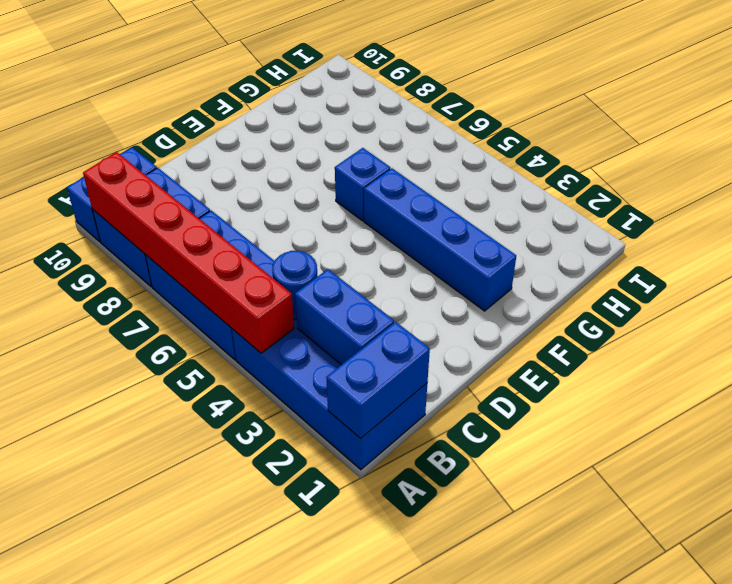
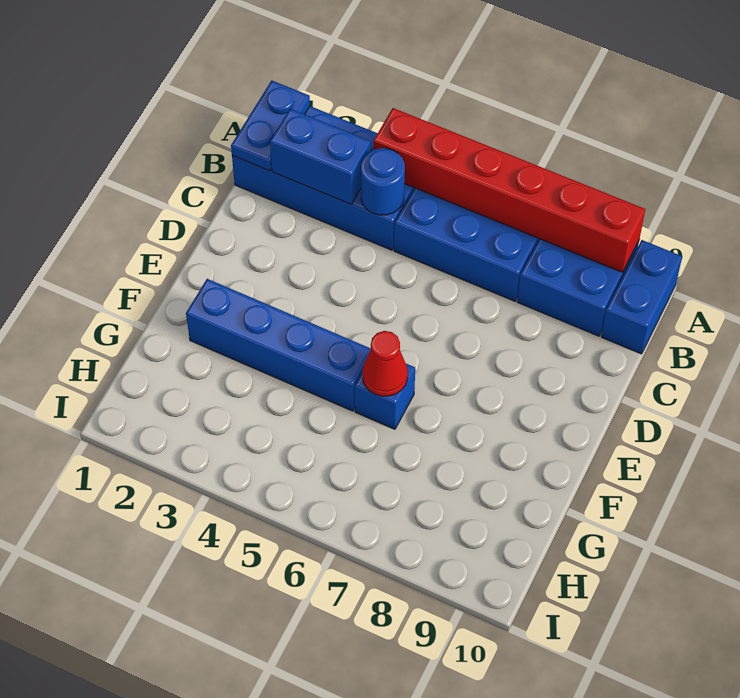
blue 1x2 brick [326,322,430,439] -> blue 1x2 plate [231,81,310,171]
none -> red 1x1 cone [362,331,408,396]

